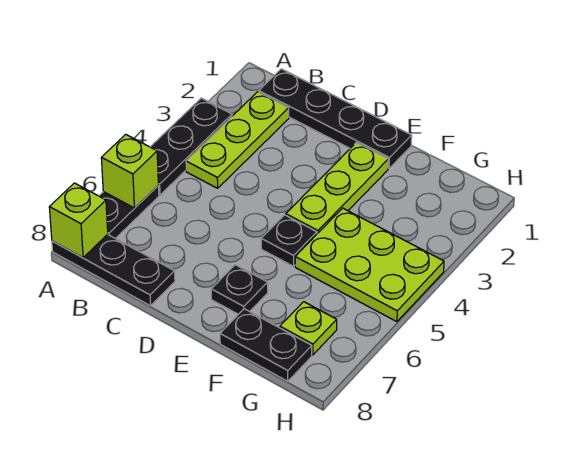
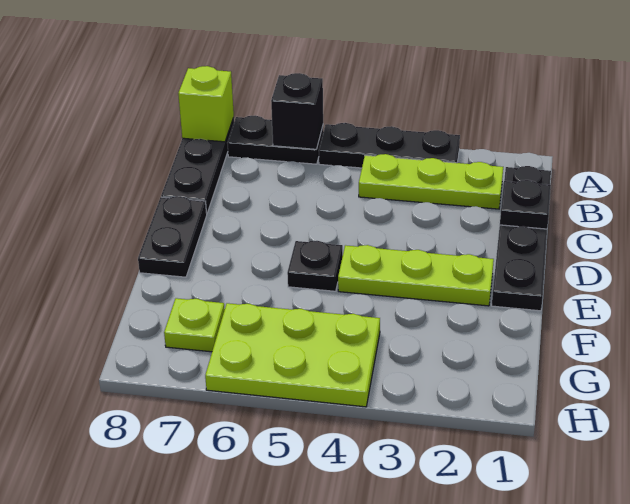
lime 1x1 brick [101,134,158,208] -> black 1x1 brick [271,73,323,149]
black 1x1 plate [211,265,268,314] -> black 1x1 plate moved to [500,180,551,229]
lime 2x3 plate [295,208,444,322] -> lime 2x3 plate turned to [205,303,380,407]
black 1x2 plate [220,309,312,381] -> black 1x2 plate moved to [138,196,207,277]

